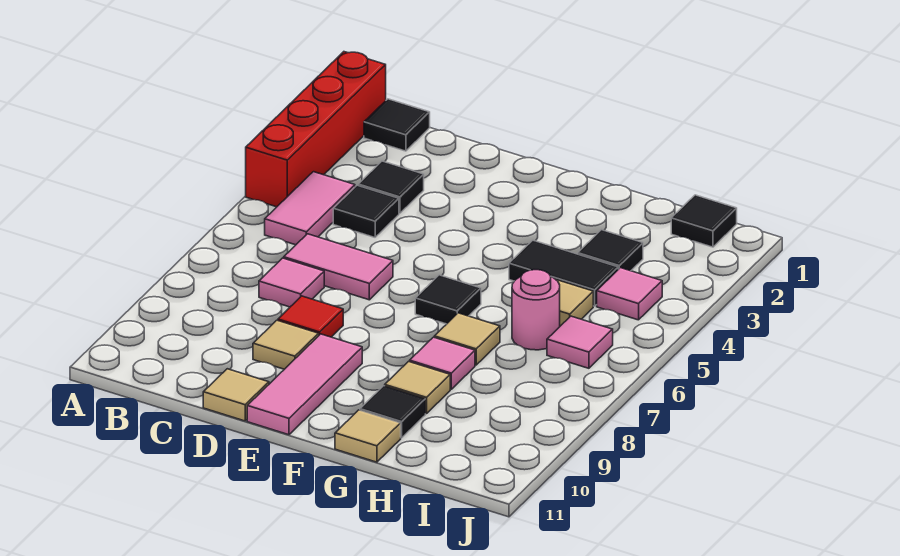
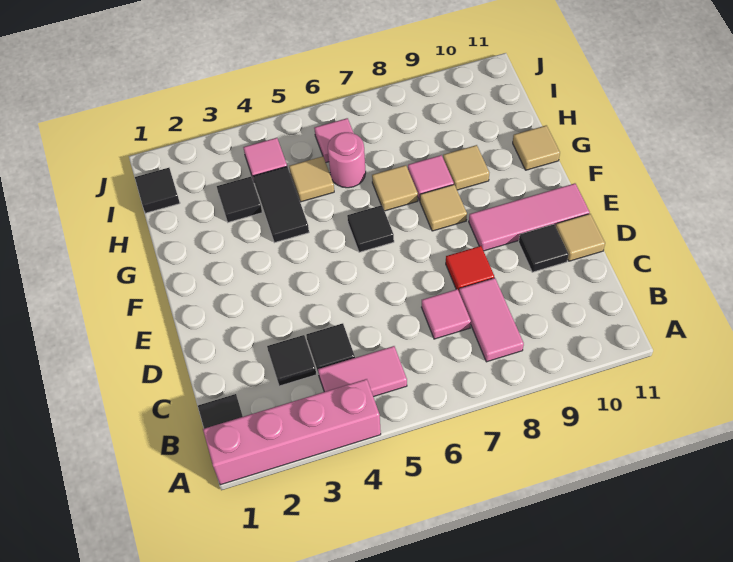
red 1x4 brick [246,52,386,207] -> pink 1x4 brick [203,379,381,485]
pink 1x2 tile [284,234,393,300] -> pink 1x2 tile moved to [459,278,524,362]
tan 1x1 tile [253,320,319,369] -> tan 1x1 tile moved to [420,185,467,231]
black 1x1 tile [360,386,425,438] -> black 1x1 tile moved to [519,224,569,272]

